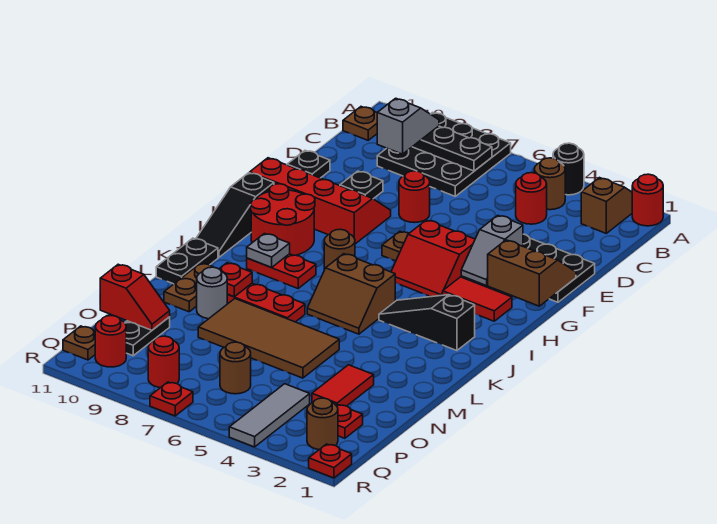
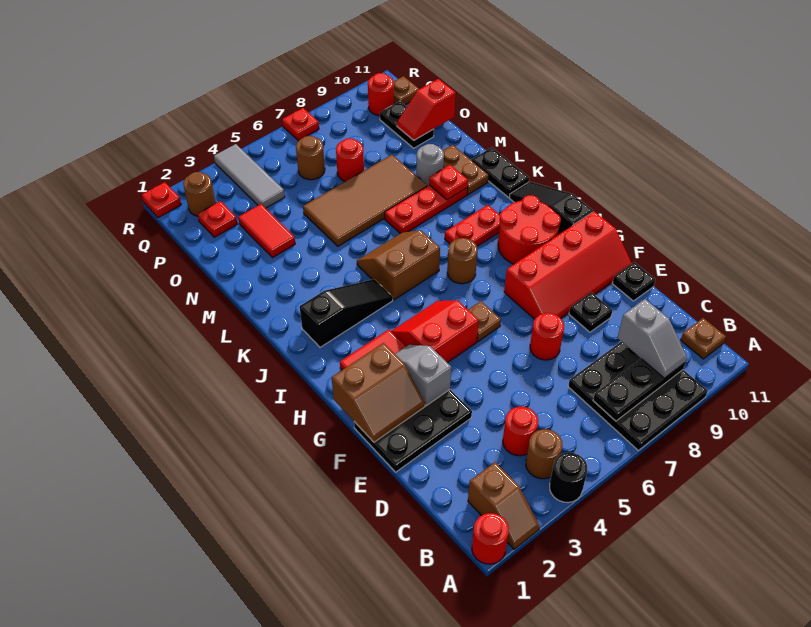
grey 1x1 plate [247,234,290,267] -> none
red 1x1 round brick [148,336,179,388] -> red 1x1 round brick moved to [336,138,364,181]

